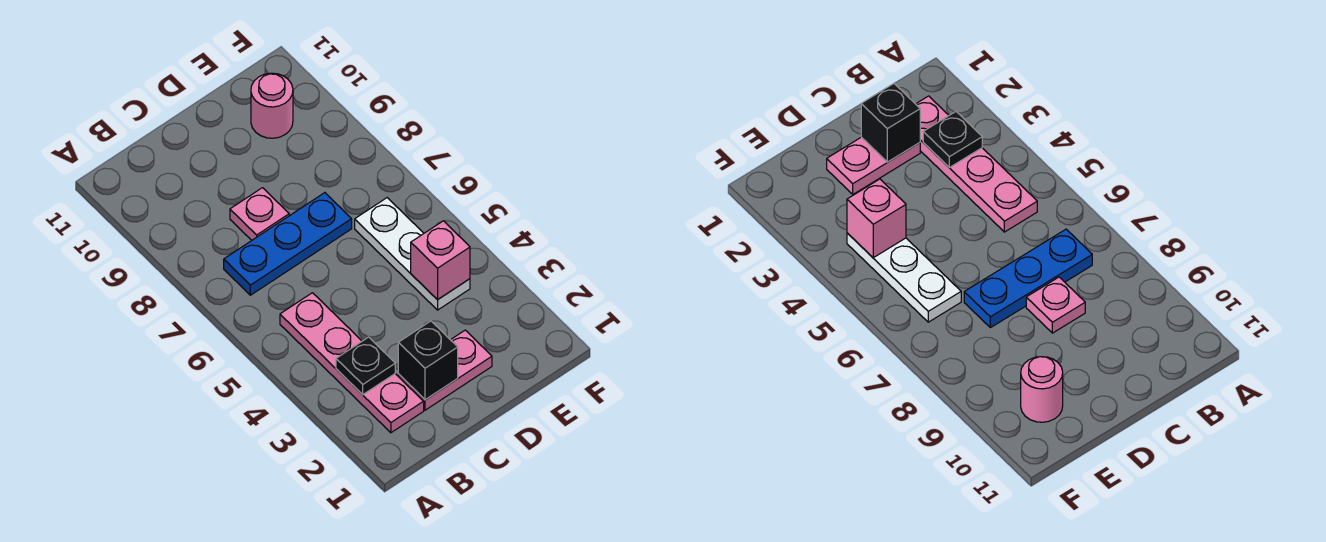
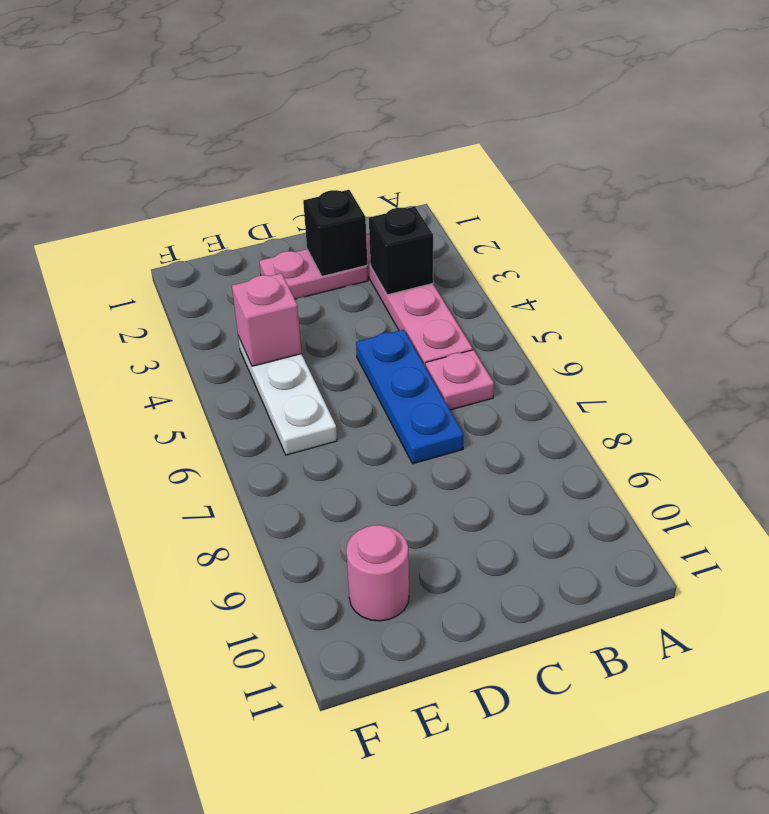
black 1x1 plate [336,337,395,395] -> black 1x1 brick [369,207,433,295]
blue 1x3 plate [224,193,352,295] -> blue 1x3 plate turned to [356,330,464,464]
pink 1x1 plate [230,188,289,240] -> pink 1x1 plate moved to [426,350,494,410]

